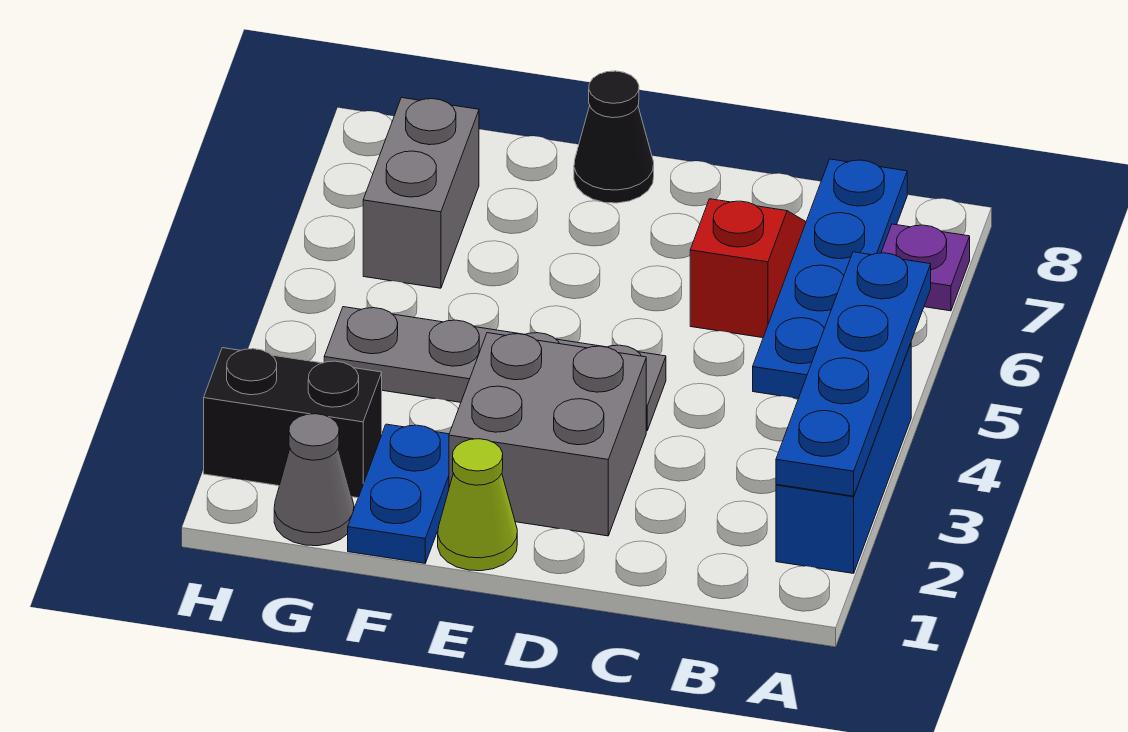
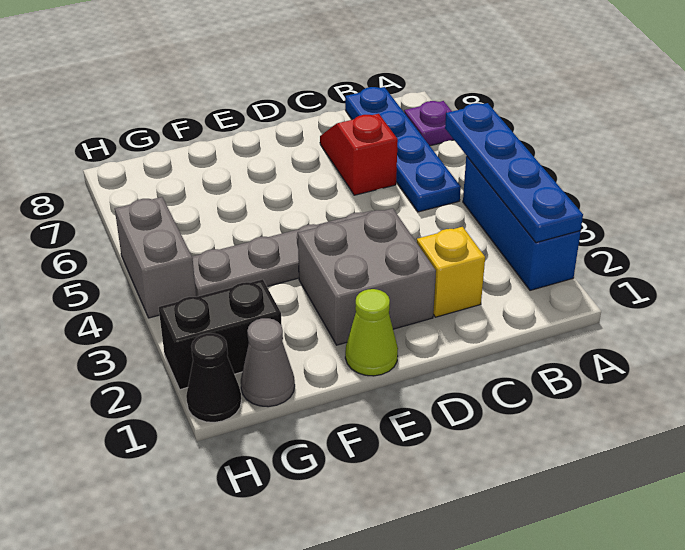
none -> yellow 1x1 brick [417,227,485,317]
black 1x1 cone [574,71,654,203] -> black 1x1 cone moved to [186,333,241,422]
blue 1x2 plate [348,424,449,563] -> none
grey 1x2 brick [363,98,479,288] -> grey 1x2 brick moved to [115,197,196,318]

